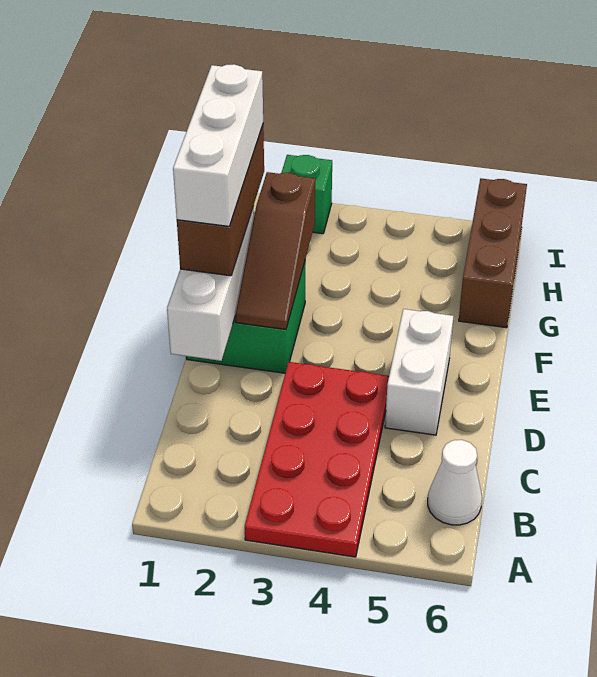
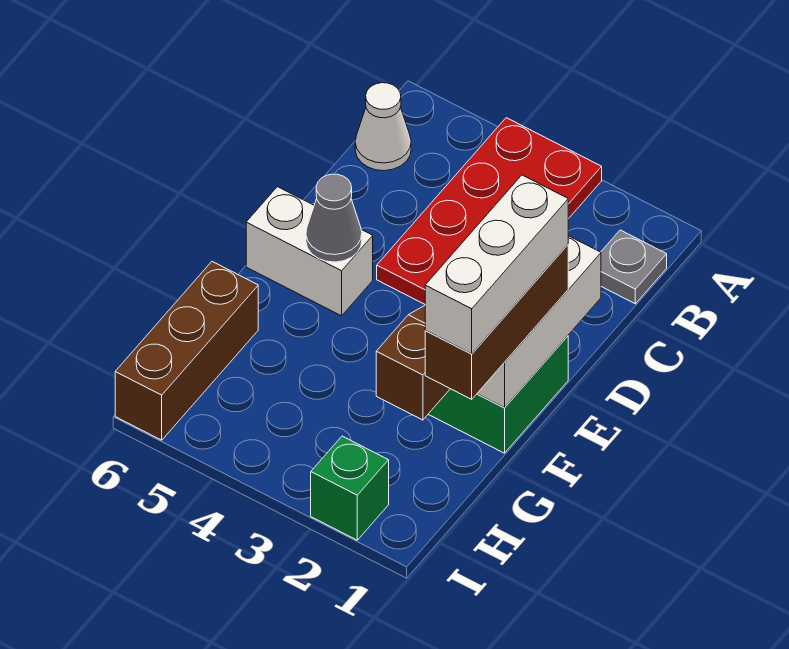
none -> grey 1x1 plate [601,230,667,304]
white 1x2 brick [385,309,453,435] -> white 1x2 brick turned to [246,187,373,316]
none -> grey 1x1 cone [306,174,362,262]

